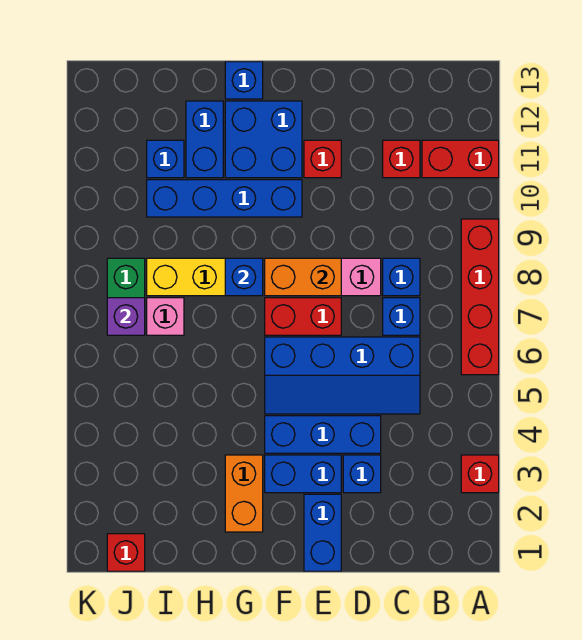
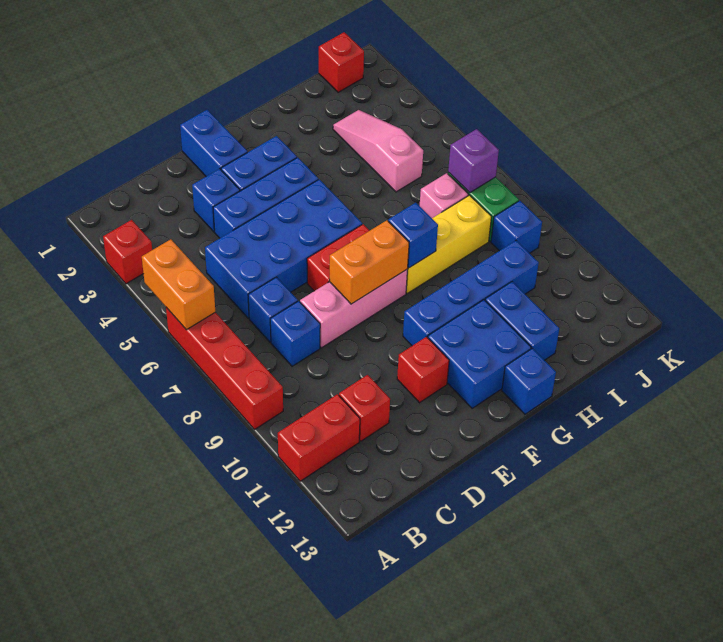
blue 2x4 slope [265,337,420,414] -> blue 2x4 brick [205,179,362,318]
orange 1x2 brick [225,455,263,532] -> orange 1x2 brick moved to [142,239,215,330]
none -> pink 1x3 slope [333,110,423,192]
blue 1x1 brick [147,140,184,178] -> blue 1x1 brick moved to [491,201,542,253]

